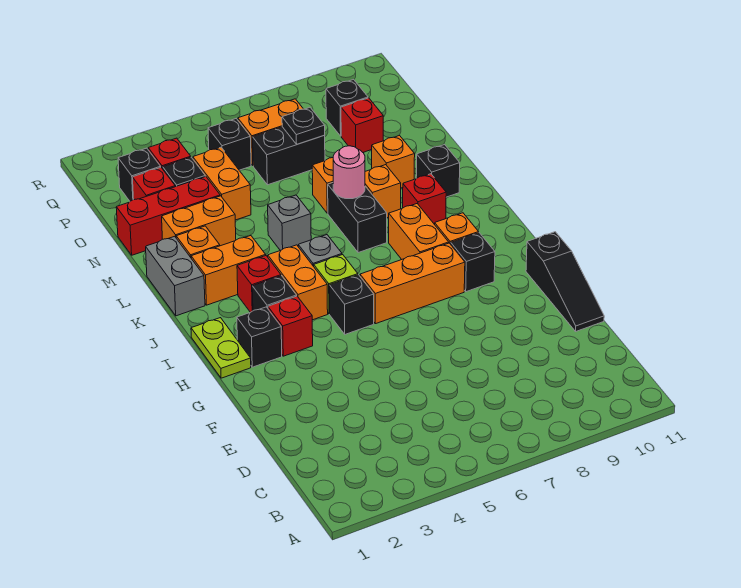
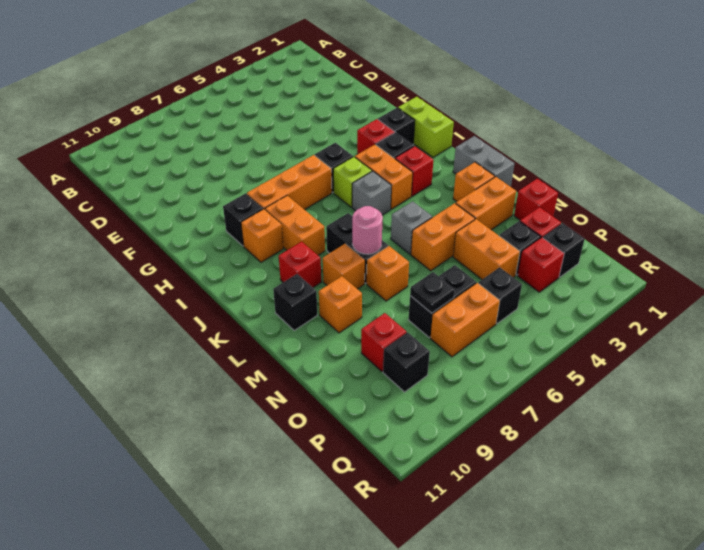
black 1x3 slope [526,232,604,331] -> none
lime 1x2 plate [191,318,251,378] -> lime 1x2 brick [398,97,454,157]
orange 1x2 brick [191,236,266,305] -> orange 1x2 brick moved to [411,203,475,271]
red 1x3 brick [116,177,220,255] -> red 1x1 brick [514,179,558,220]

